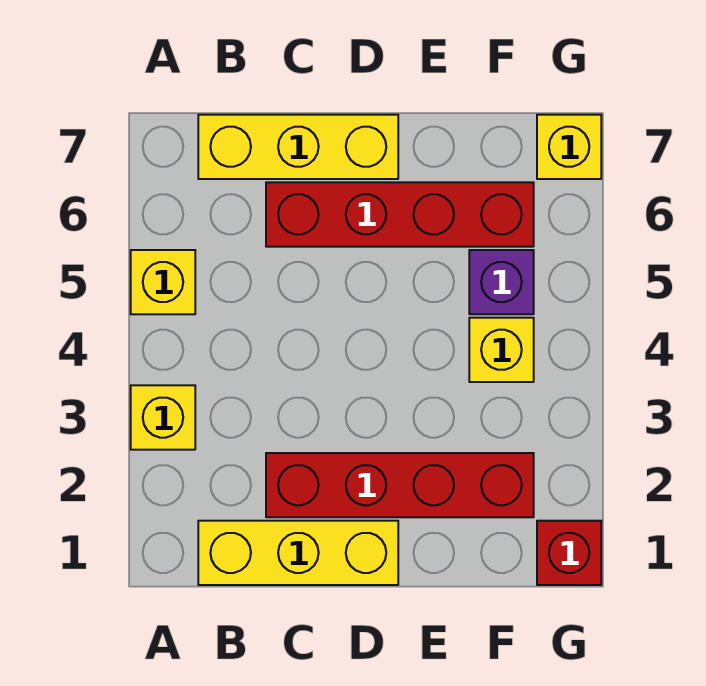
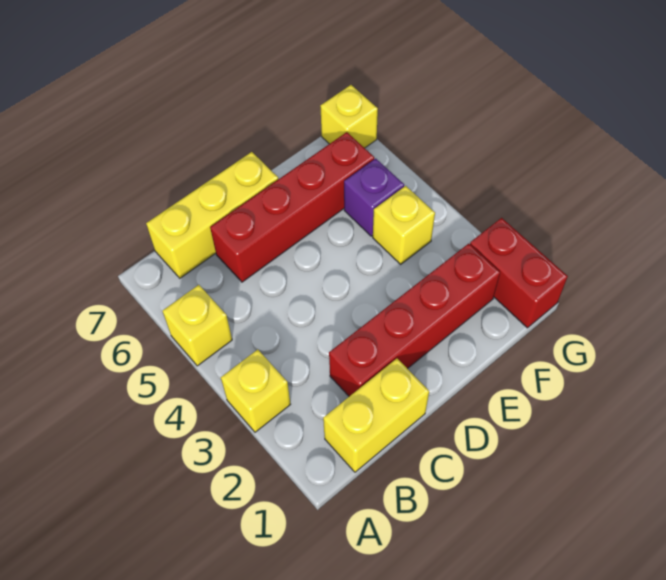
yellow 1x3 brick [198,521,398,585] -> yellow 1x2 brick [323,359,429,472]
red 1x1 brick [537,521,601,585] -> red 1x2 brick [470,218,568,328]

